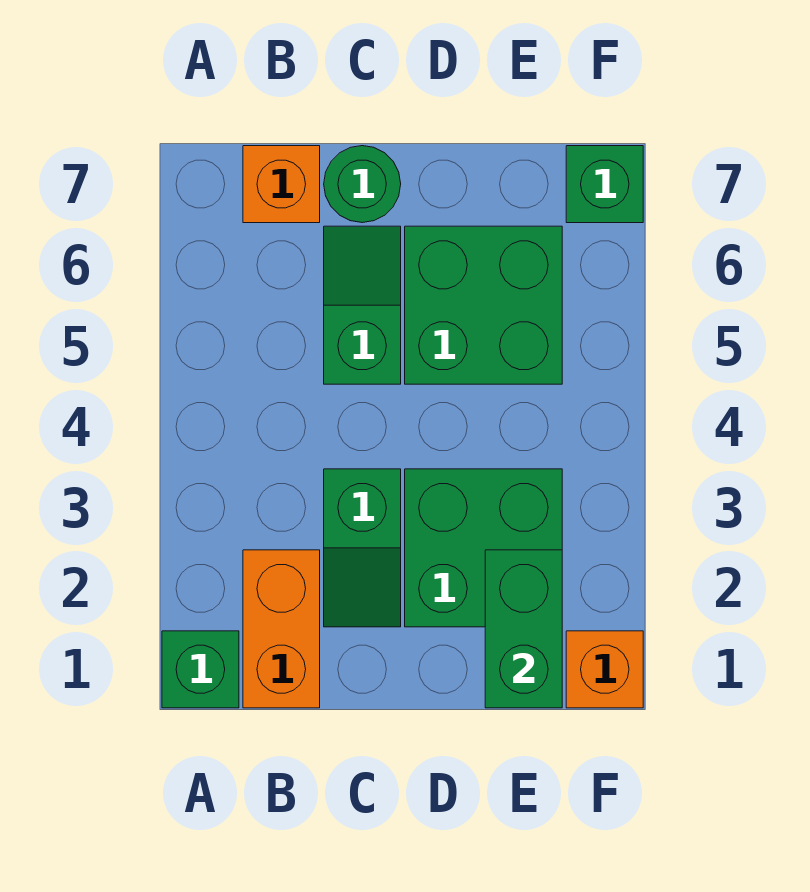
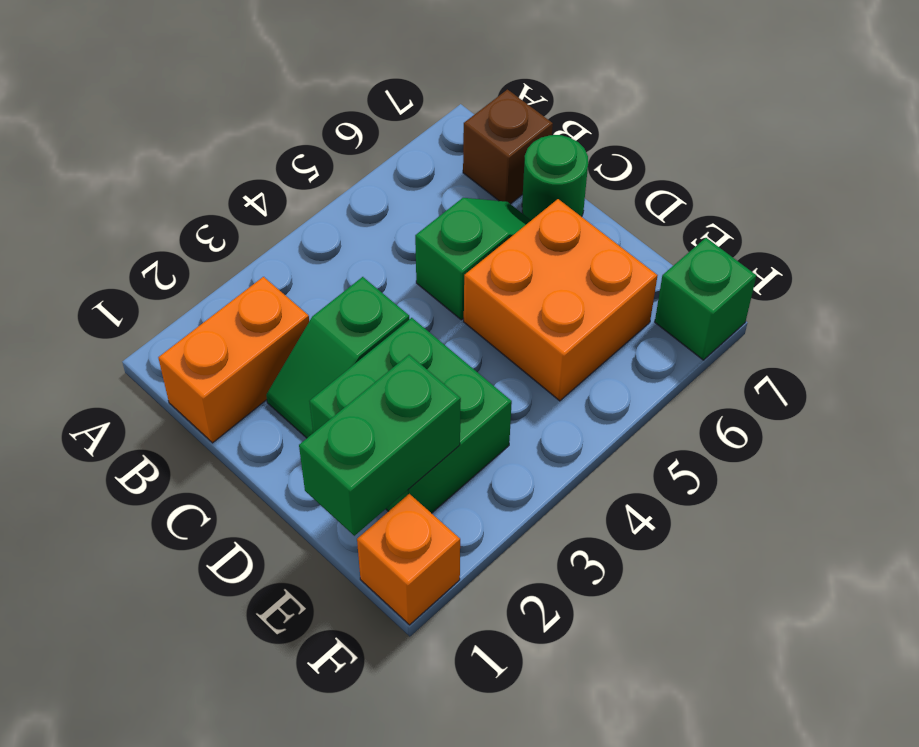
green 1x1 brick [162,631,239,708] -> none
orange 1x1 brick [243,146,320,223] -> brown 1x1 brick [463,90,553,204]
green 2x2 brick [405,226,562,384] -> orange 2x2 brick [464,199,658,401]

